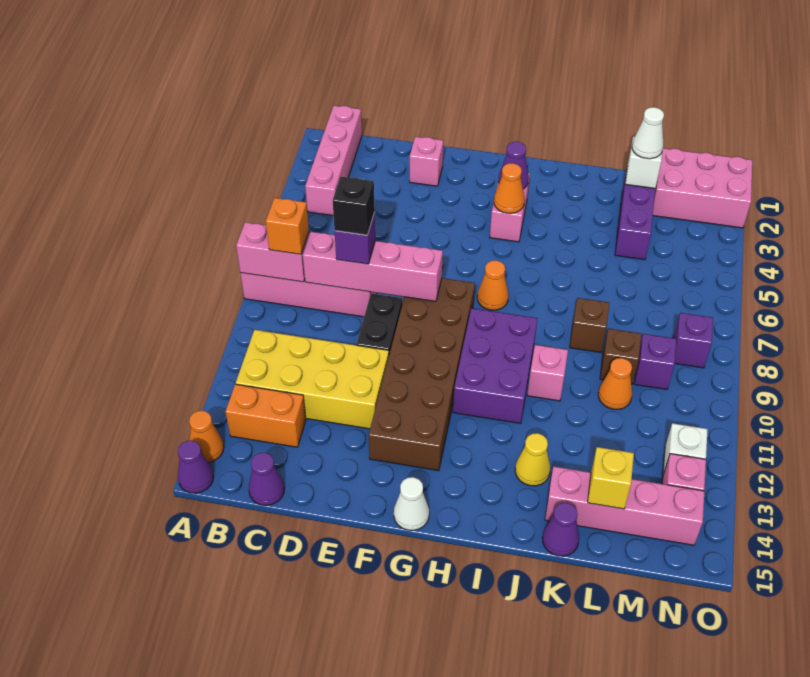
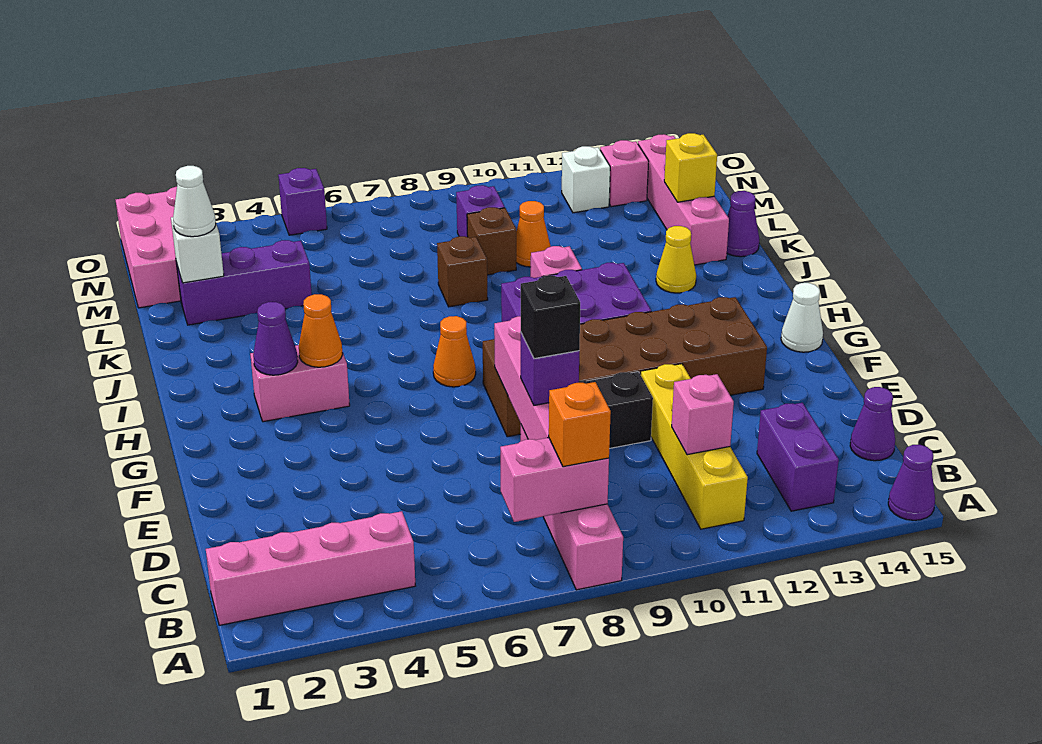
pink 1x2 brick [236,222,309,282] -> pink 1x2 brick turned to [500,438,609,522]
orange 1x1 cone [189,411,224,462] -> none
yellow 2x4 brick [236,330,389,429] -> yellow 1x4 brick [640,364,748,529]
orange 1x2 brick [225,384,306,447] -> purple 1x2 brick [757,403,839,511]
pink 1x1 brick [410,137,443,186] -> pink 1x1 brick moved to [672,374,734,455]
purple 1x1 brick [673,313,713,368] -> purple 1x1 brick moved to [278,168,327,235]

